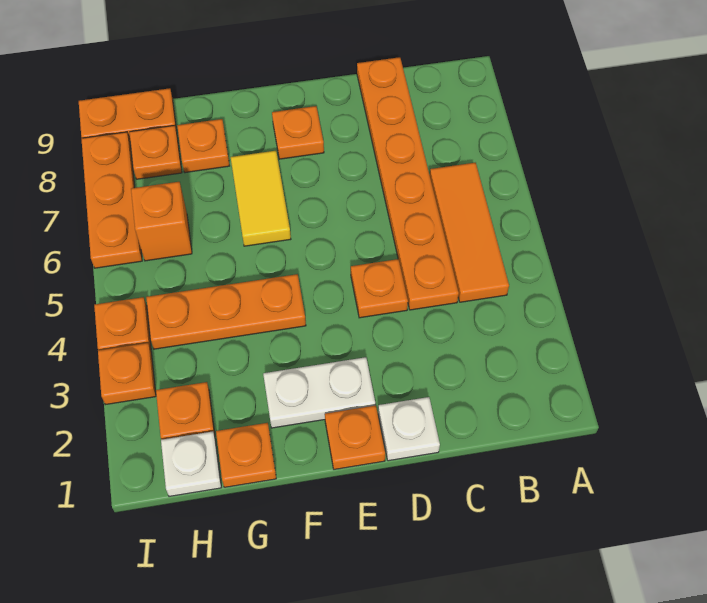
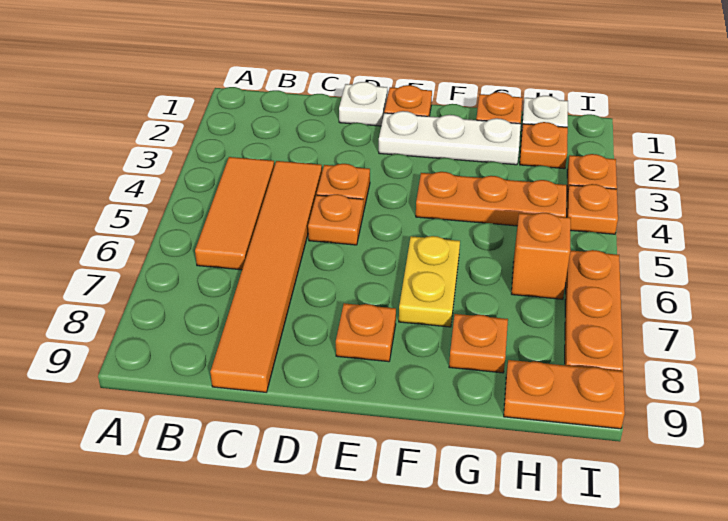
orange 1x6 plate [357,57,459,310] -> orange 1x6 tile [210,161,322,392]
white 1x2 plate [263,357,375,428] -> white 1x3 plate [379,111,521,165]
yellow 1x2 tile [231,151,291,246] -> yellow 1x2 plate [399,236,460,327]
orange 1x1 plate [130,126,182,179] -> orange 1x1 plate moved to [308,194,363,245]

